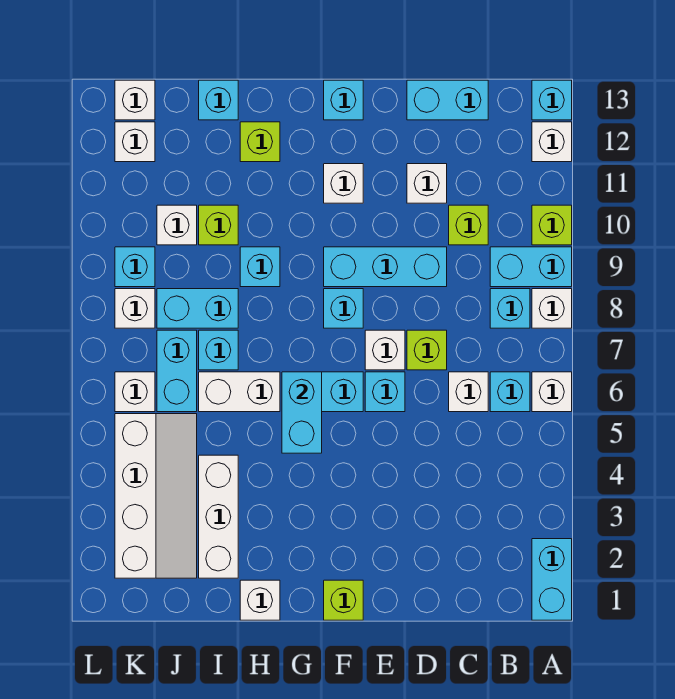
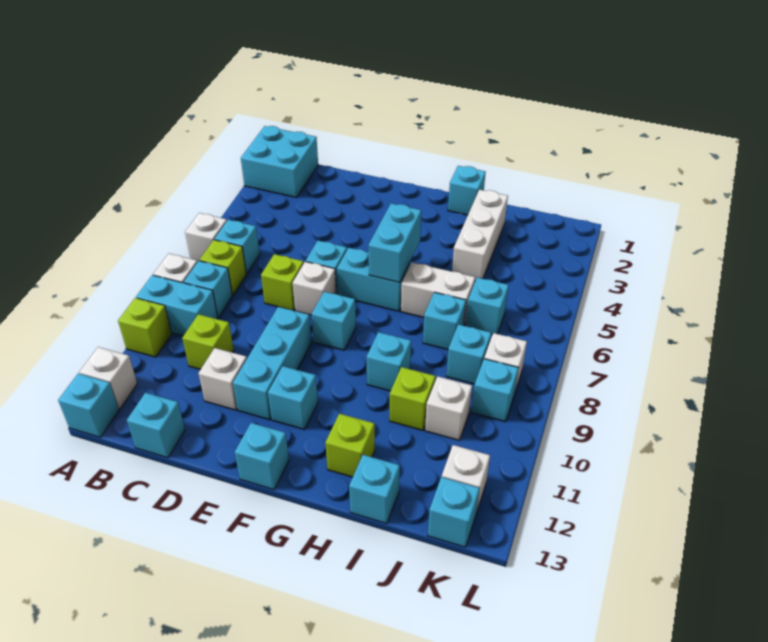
cyan 1x2 brick [532,539,572,620] -> cyan 2x2 brick [241,126,318,198]
white 1x1 brick [449,372,488,412] -> none
cyan 1x2 brick [407,80,488,120] -> cyan 1x1 brick [127,393,185,458]
cyan 1x3 brick [324,247,447,287] -> cyan 1x3 brick turned to [233,307,312,420]
lime 1x1 brick [324,580,363,620] -> lime 1x1 brick moved to [200,240,246,295]
white 1x1 brick [324,164,363,203] -> cyan 1x1 brick [268,366,318,430]
white 1x1 brick [240,580,280,620] -> cyan 1x1 brick [448,166,486,215]
cyan 1x2 brick [157,289,238,328] -> cyan 1x1 brick [446,324,491,384]
white 2x4 slope [115,414,197,578] -> none
cyan 1x2 brick [157,330,197,412] -> cyan 1x1 brick [466,278,509,334]
white 1x1 brick [115,372,155,412] -> none
white 1x1 brick [115,80,155,120] -> cyan 1x1 brick [428,477,480,547]

